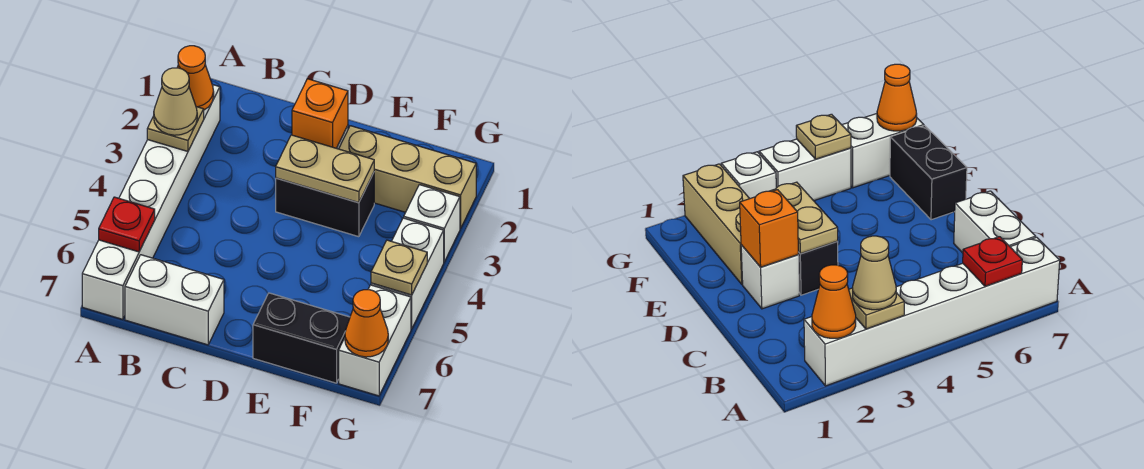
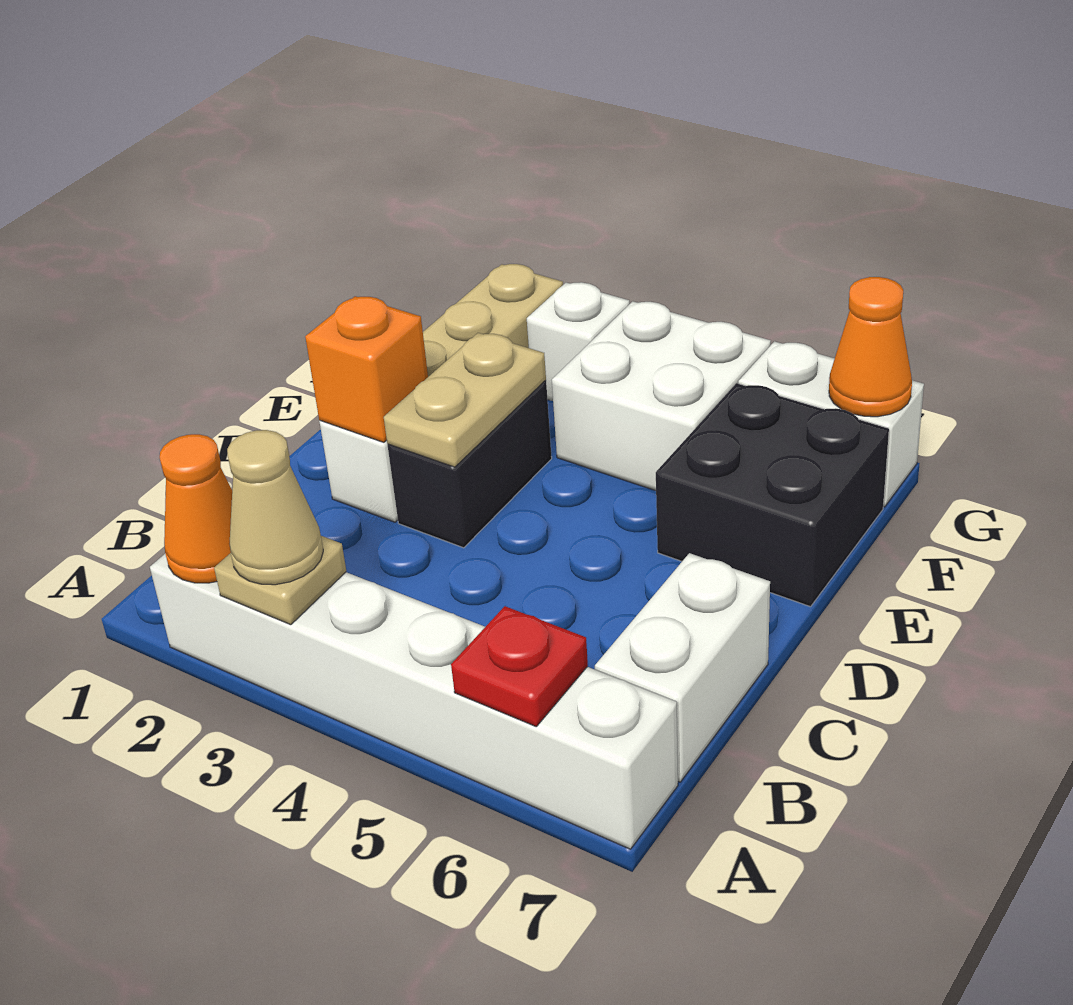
black 1x2 brick [253,293,350,383] -> black 2x2 brick [656,383,889,607]
white 1x2 brick [371,218,444,329] -> white 2x2 brick [552,301,771,491]
tan 1x1 plate [371,240,427,295] -> none

